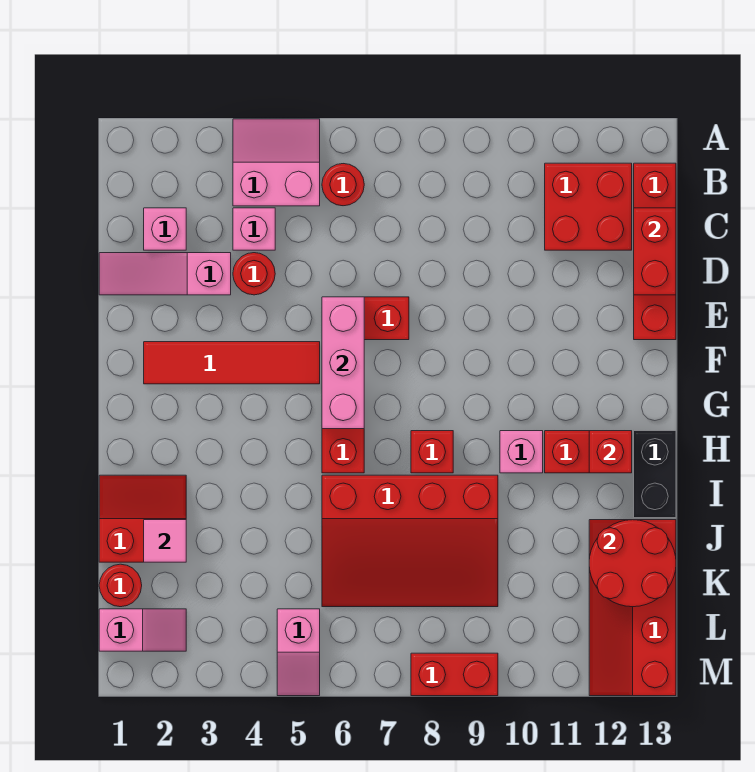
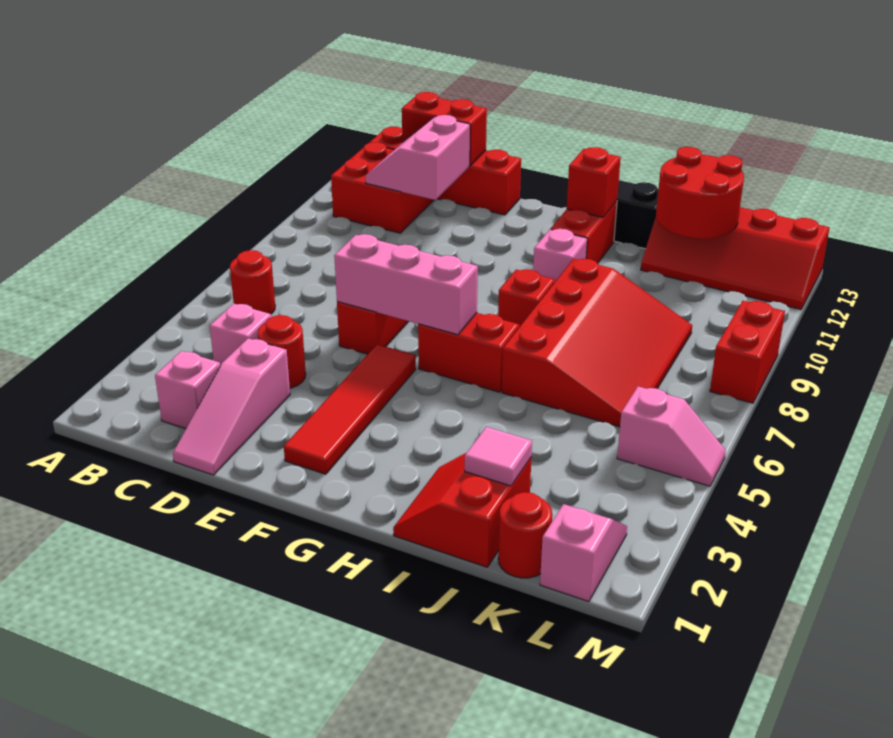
pink 2x2 slope [233,119,320,206] -> pink 2x2 slope moved to [366,115,470,200]

